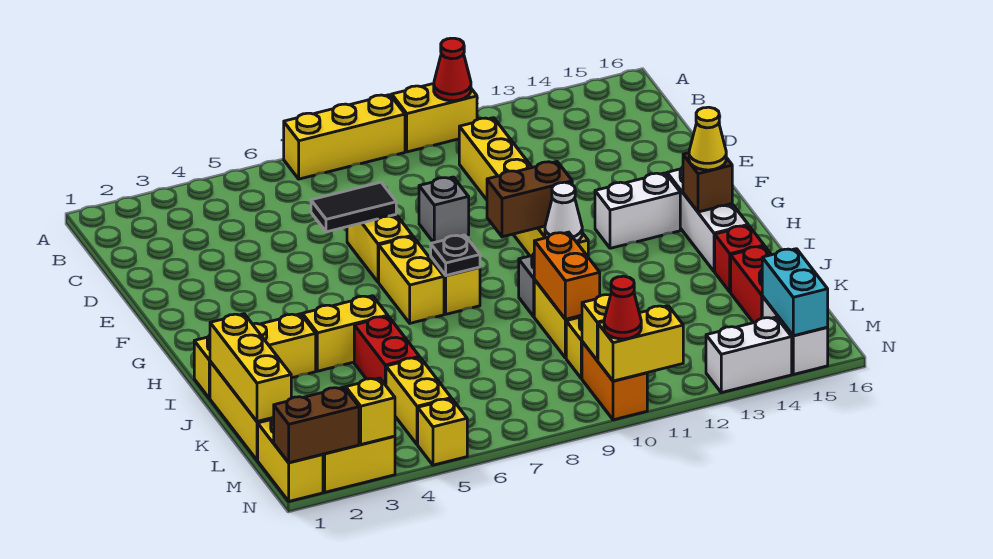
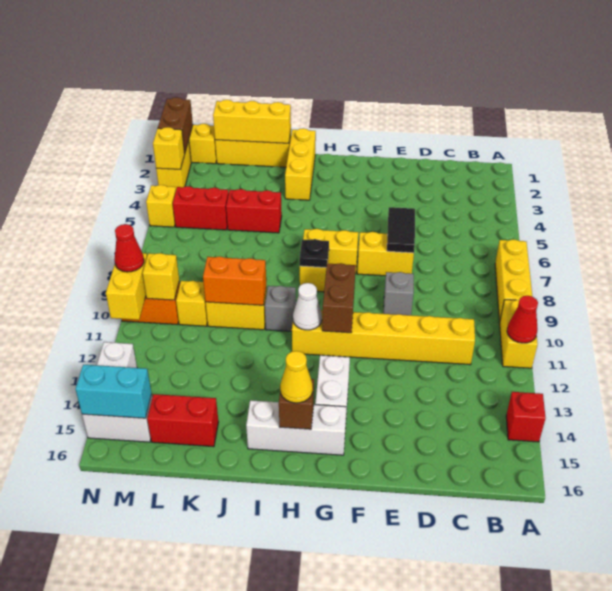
yellow 1x2 brick [302,296,388,371] -> none
red 1x1 brick [715,226,764,292] -> red 1x1 brick moved to [506,392,546,442]
yellow 1x2 brick [386,358,451,445] -> red 1x2 brick [173,186,229,230]

